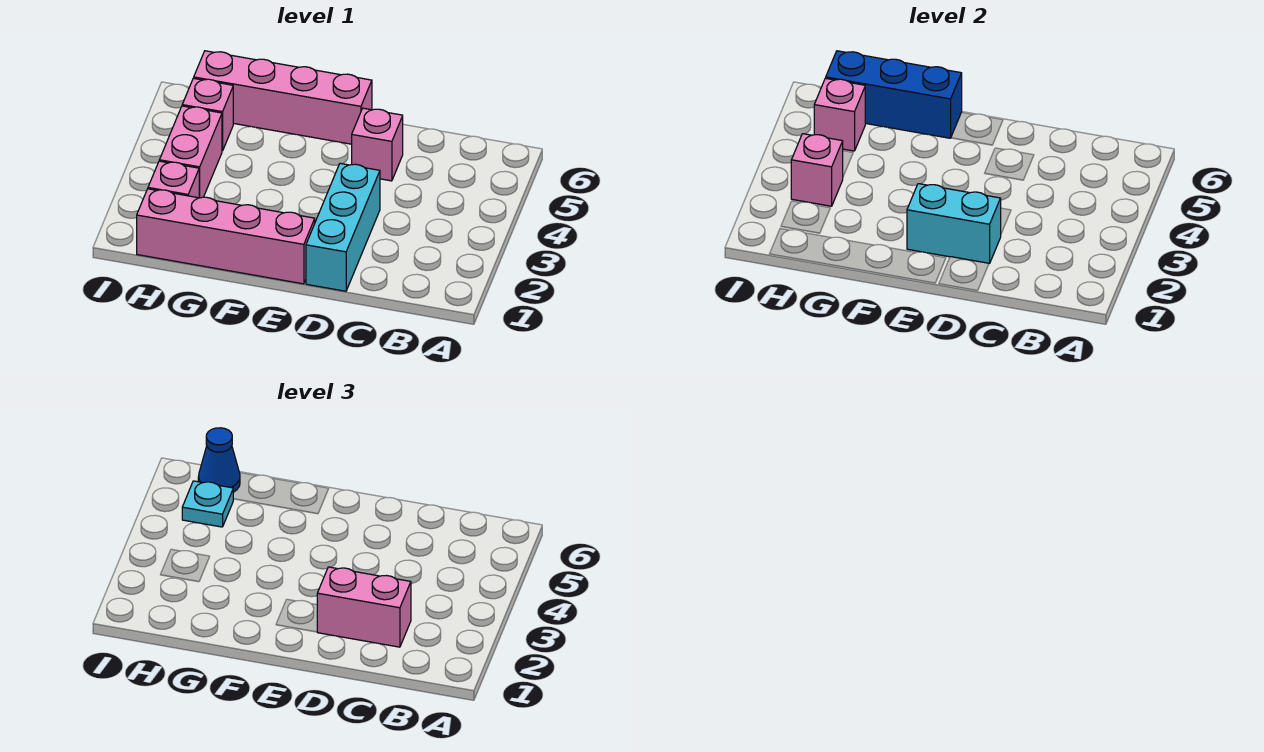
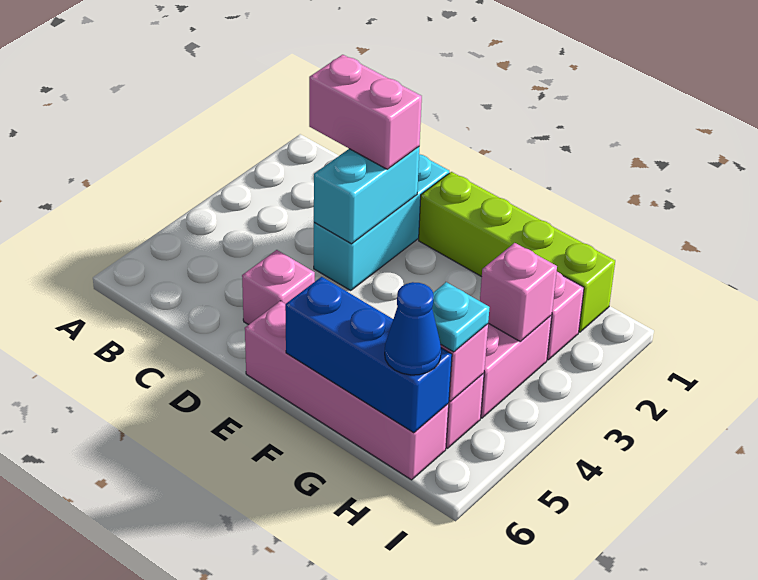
cyan 1x2 brick [907,184,1001,264] -> cyan 1x2 brick turned to [314,147,419,244]
pink 1x4 brick [137,189,315,284] -> lime 1x4 brick [419,172,615,332]

